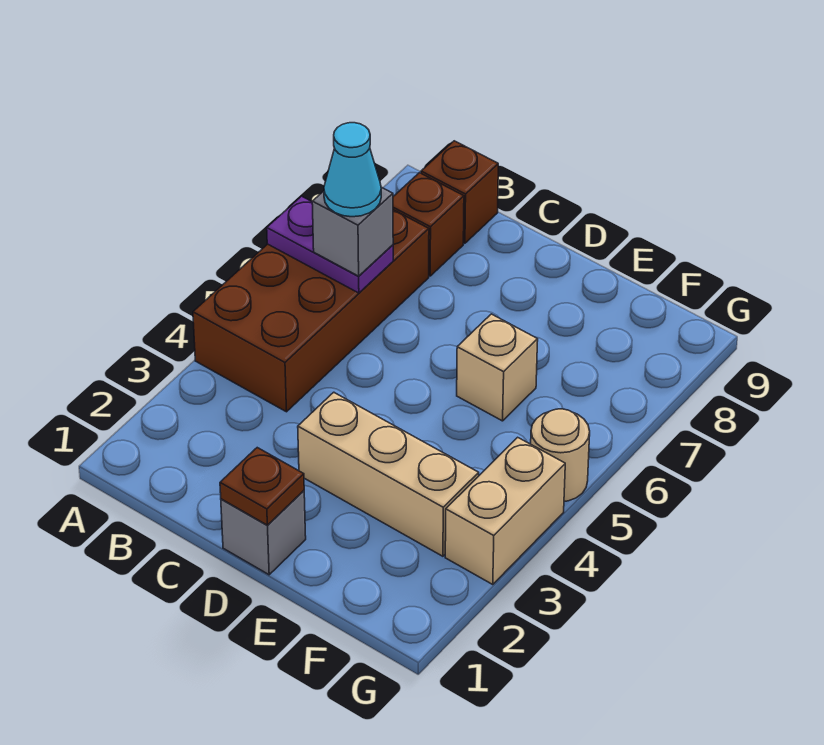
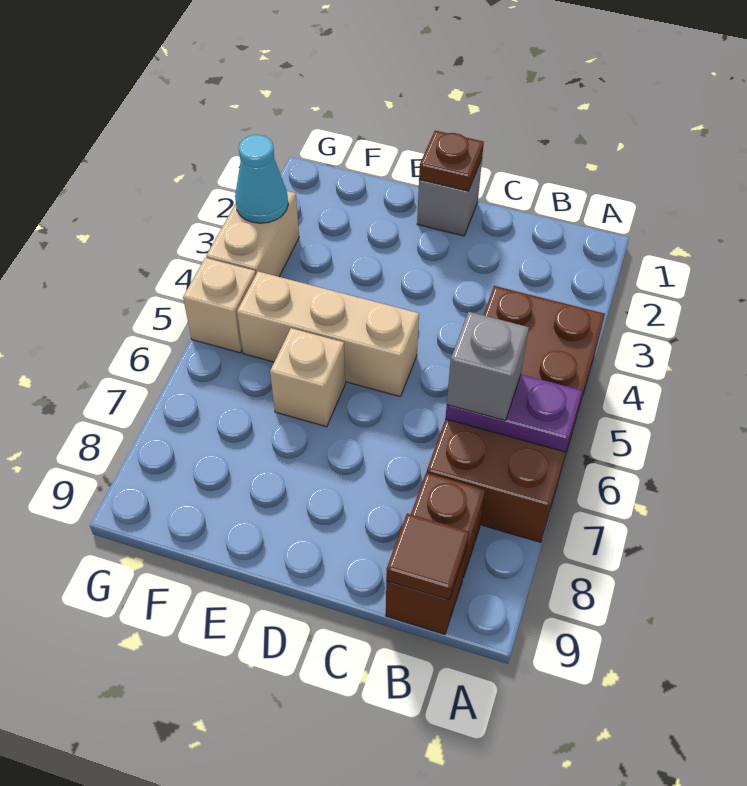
cyan 1x1 cone [324,123,381,217] -> cyan 1x1 cone moved to [235,135,288,223]
none -> brown 1x1 tile [386,514,469,600]
tan 1x3 brick [298,392,479,556] -> tan 1x3 brick moved to [237,272,419,397]
tan 1x1 round brick [531,409,590,501] -> tan 1x1 brick [183,258,256,353]

